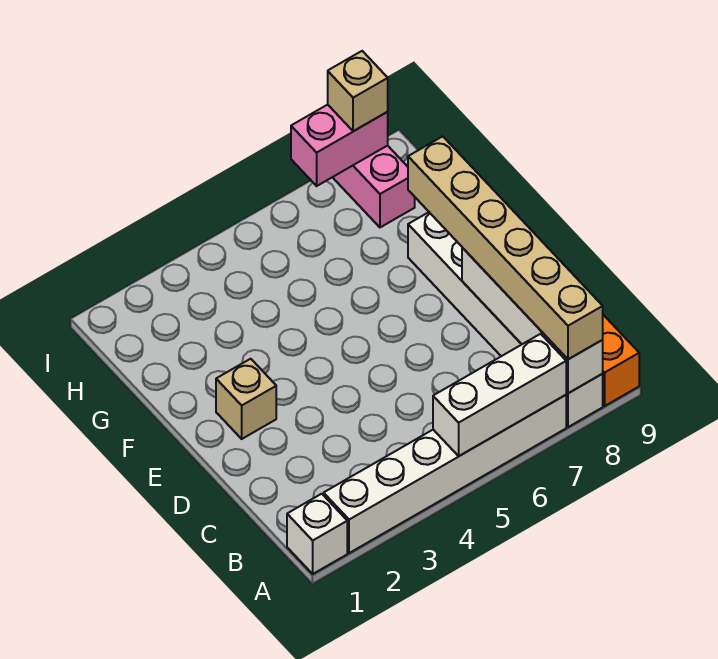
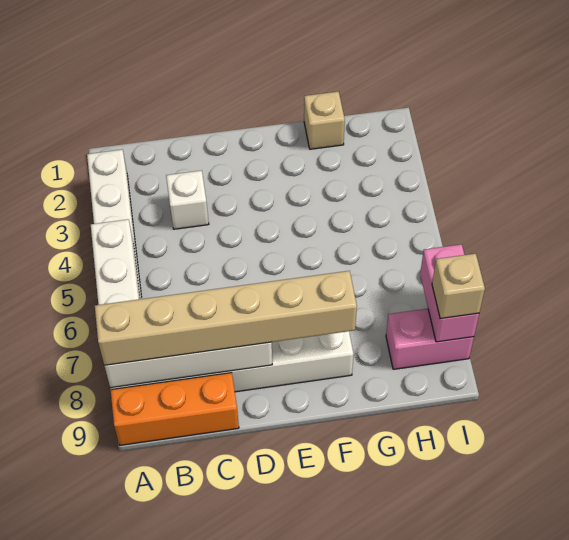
white 1x1 brick [287,494,347,574] -> white 1x1 brick moved to [166,170,209,229]
tan 1x1 brick [216,359,276,439] -> tan 1x1 brick moved to [304,91,345,149]

